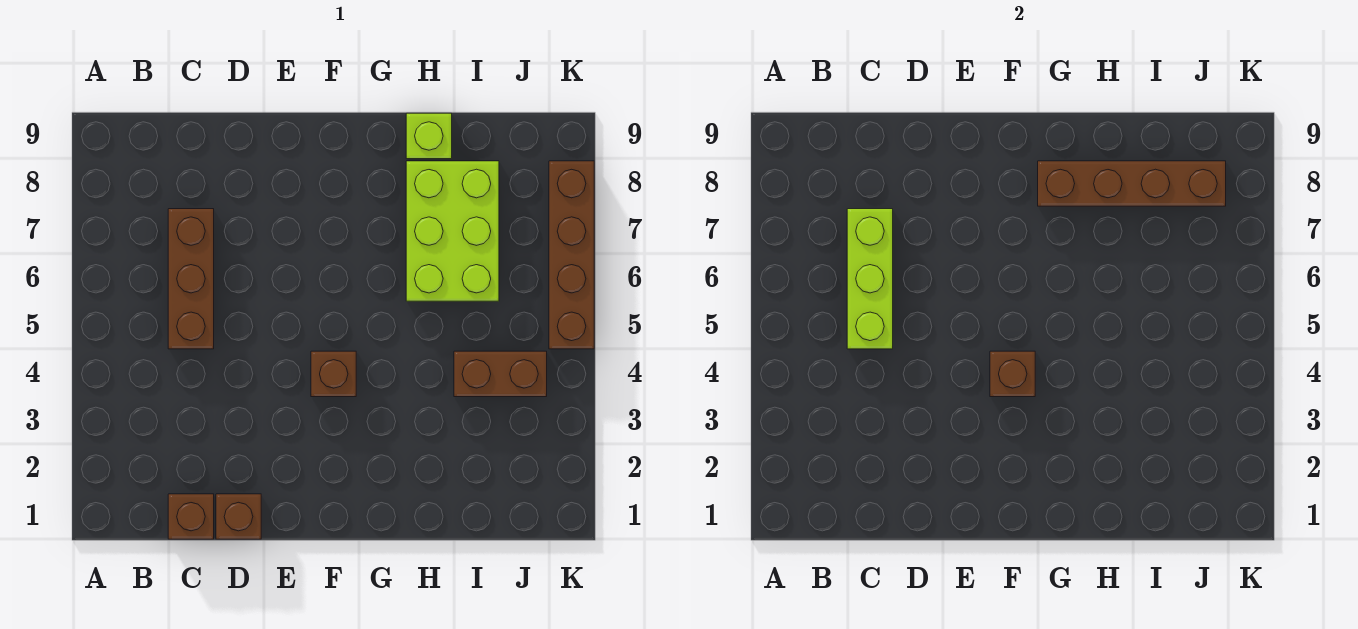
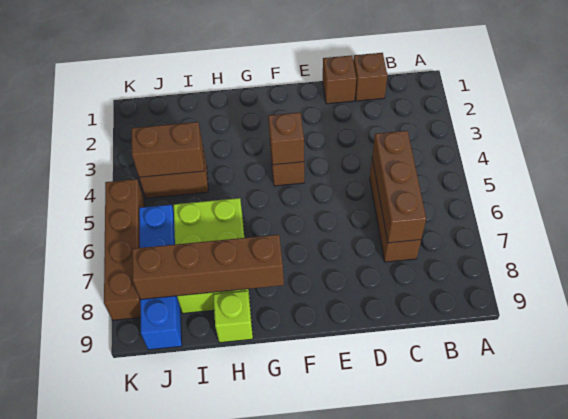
lime 1x3 brick [847,209,893,349] -> brown 1x3 brick [372,131,426,243]
none -> brown 1x2 brick [132,122,204,177]
none -> blue 1x4 brick [139,205,182,350]

